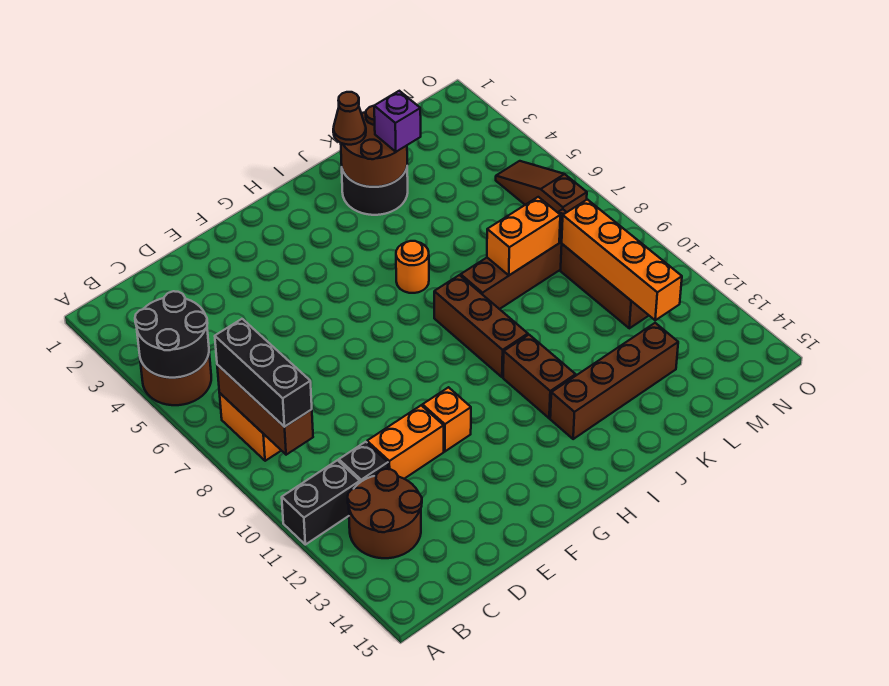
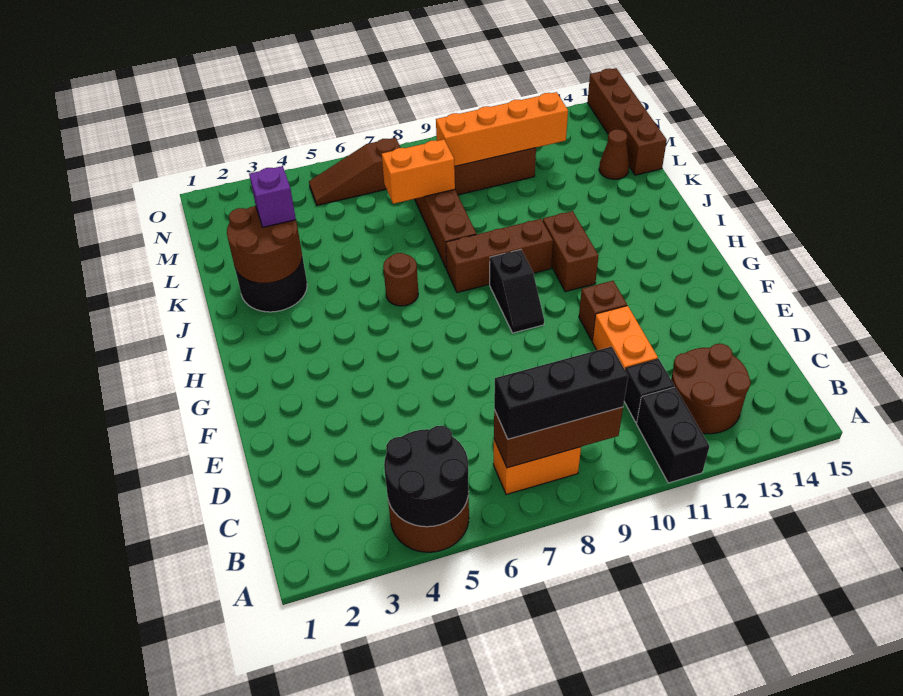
orange 1x1 brick [423,387,471,451] -> brown 1x1 brick [579,281,627,341]
none -> black 1x2 slope [490,250,544,333]
orange 1x1 round brick [396,241,429,293] -> brown 1x1 round brick [383,253,418,306]
brown 1x2 brick [503,335,576,418] -> brown 1x2 brick turned to [543,211,599,292]
brown 1x4 brick [550,323,678,439] -> brown 1x4 brick moved to [587,68,667,175]
brown 1x1 cone [333,92,366,145] -> brown 1x1 cone moved to [599,129,629,179]
orange 1x2 brick [487,197,560,275] -> orange 1x2 brick turned to [382,139,455,204]

